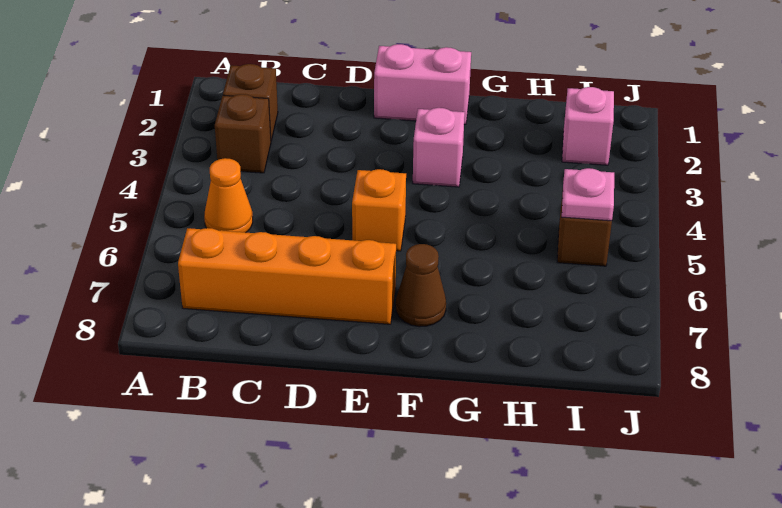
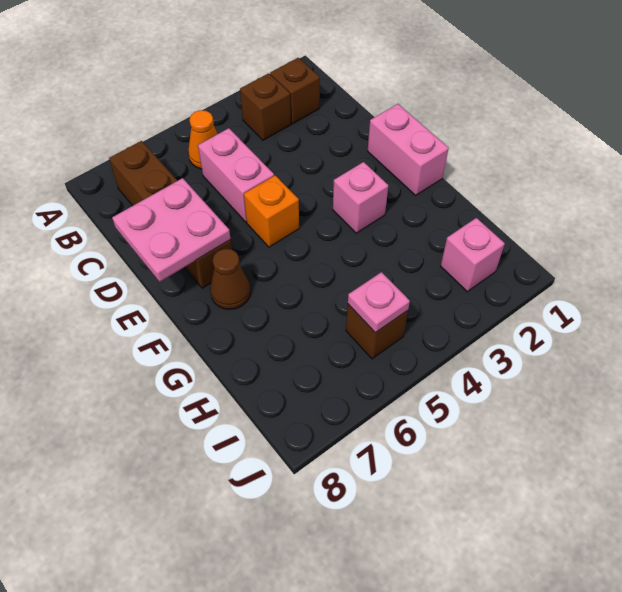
orange 1x4 brick [178,228,396,324] -> brown 1x4 brick [109,141,232,288]
none -> pink 1x2 brick [198,128,274,222]
none -> pink 2x2 plate [112,178,231,282]

